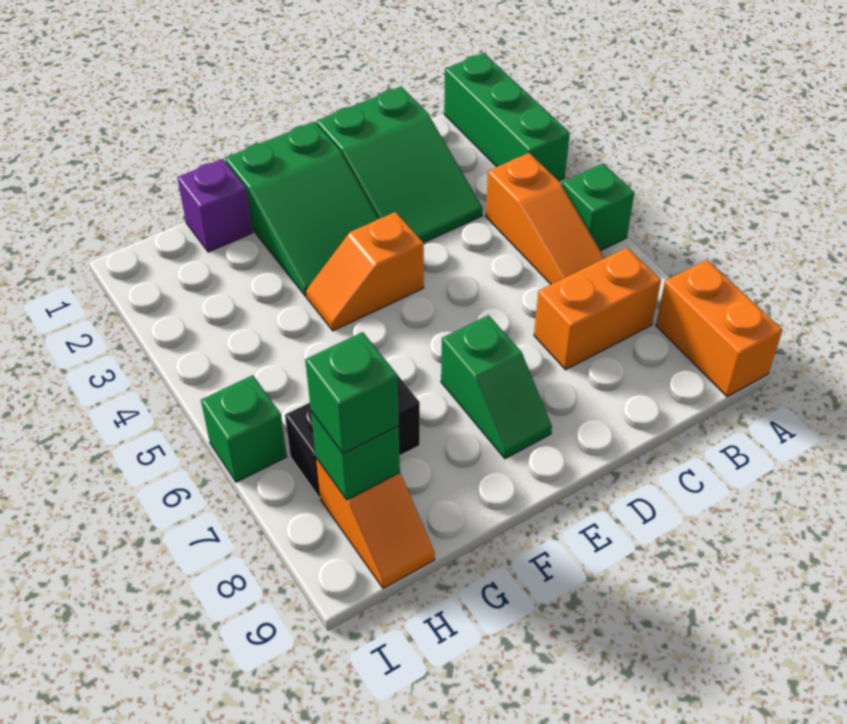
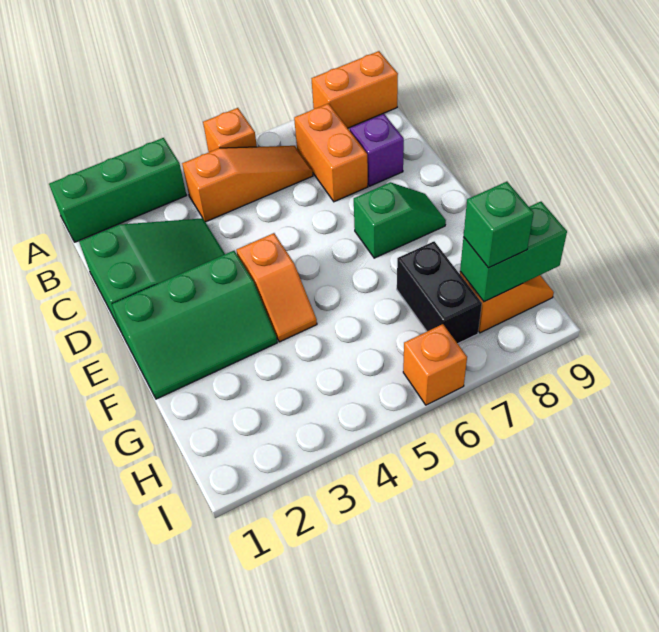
green 1x1 brick [562,164,634,251] -> orange 1x1 brick [203,108,257,152]
green 2x3 slope [225,122,379,296] -> green 2x3 slope turned to [112,251,277,399]
purple 1x1 brick [177,159,252,252] -> purple 1x1 brick moved to [350,114,404,186]
green 1x1 brick [311,411,400,500] -> green 1x2 brick [460,202,567,302]
green 1x1 brick [201,375,287,482] -> orange 1x1 brick [403,324,467,405]

